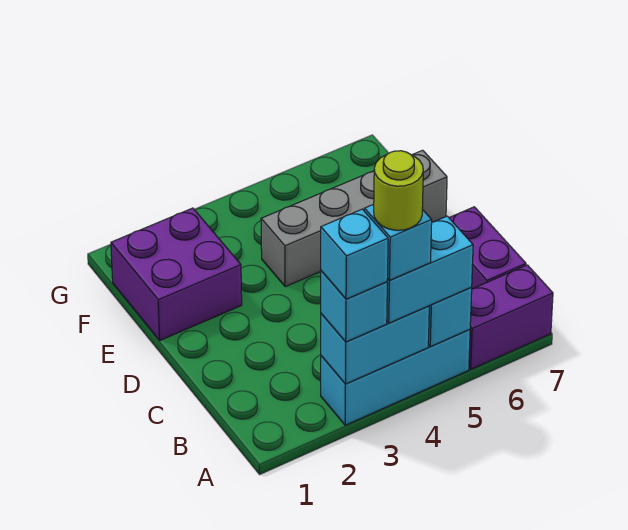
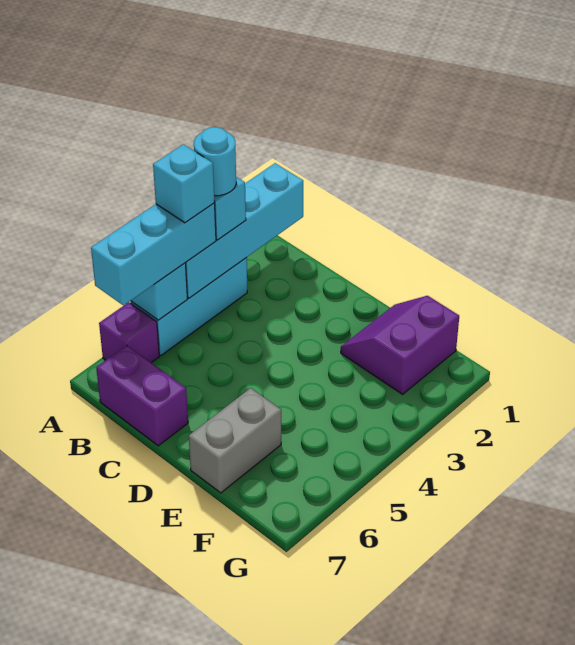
cyan 1x2 brick [321,306,429,384] -> cyan 1x4 brick [185,163,303,298]
cyan 1x1 brick [321,209,388,299] -> cyan 1x1 round brick [194,127,236,196]
cyan 1x2 brick [387,216,473,323] -> cyan 1x3 brick [91,203,216,306]
lime 1x1 round brick [374,151,423,230] -> none
purple 1x2 brick [469,265,553,369] -> purple 1x1 brick [99,302,159,363]
purple 2x2 brick [111,208,242,340] -> purple 2x2 slope [341,296,459,394]
grey 1x4 brick [261,150,447,287] -> grey 1x2 brick [189,388,281,493]

